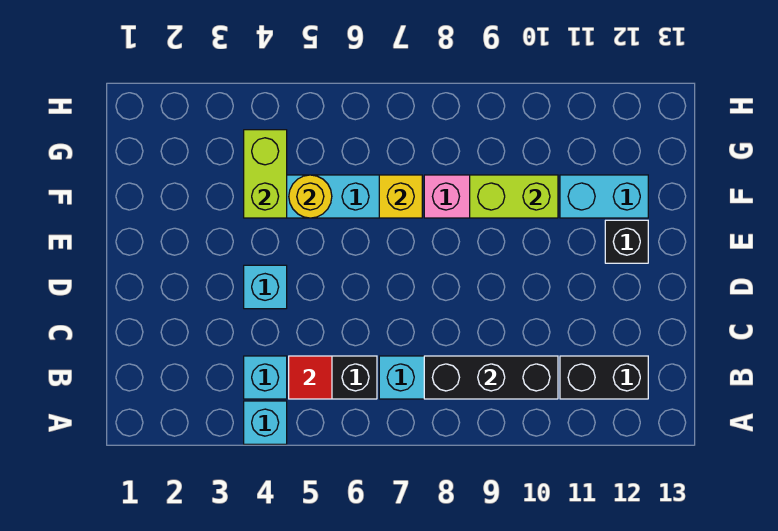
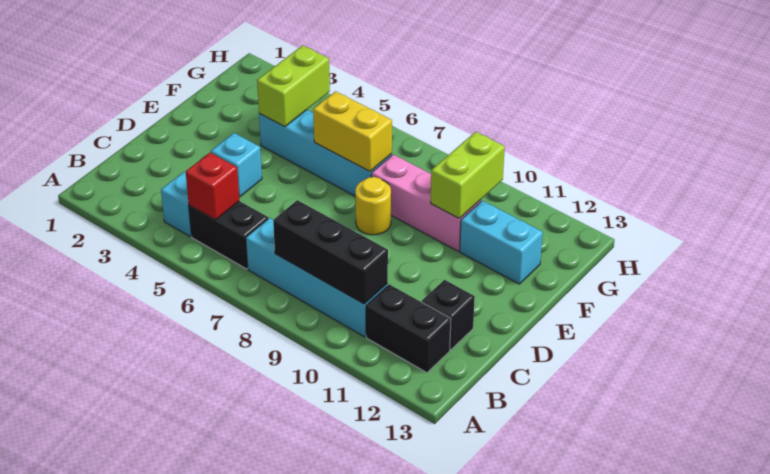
cyan 1x1 brick [244,401,287,444] -> none
red 1x1 tile [289,356,332,399] -> red 1x1 brick [186,153,239,220]
black 1x1 brick [605,220,648,263] -> black 1x1 brick moved to [422,280,475,350]
yellow 1x1 round brick [289,175,332,218] -> yellow 1x1 round brick moved to [355,177,391,235]
yellow 1x1 brick [379,175,422,218] -> yellow 1x2 brick [313,91,392,171]
lime 1x2 brick [470,175,558,218] -> lime 1x2 brick turned to [431,132,505,218]

